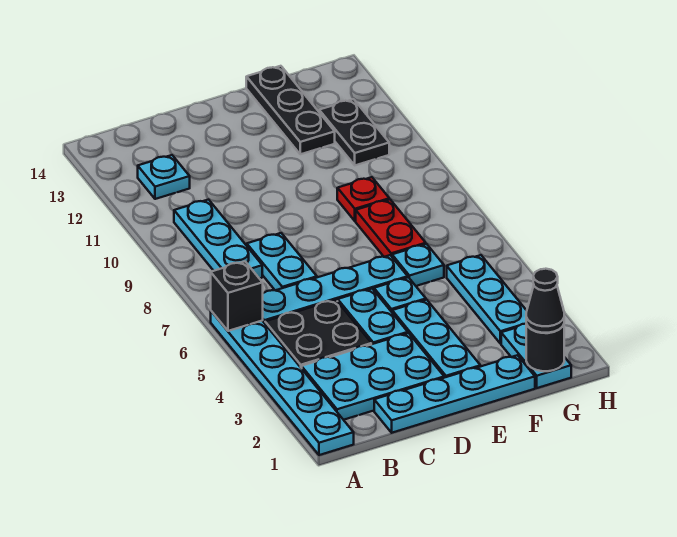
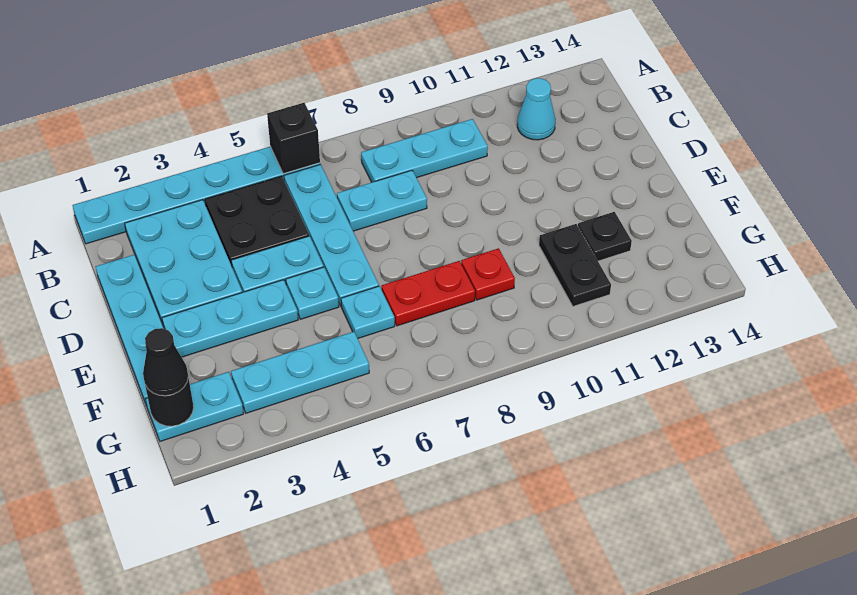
cyan 1x1 plate [138,155,190,199] -> cyan 1x1 cone [517,78,556,140]
black 1x3 plate [246,66,335,154] -> black 1x1 plate [578,212,632,261]
black 1x2 plate [319,99,389,165] -> black 1x2 plate turned to [539,224,611,306]

